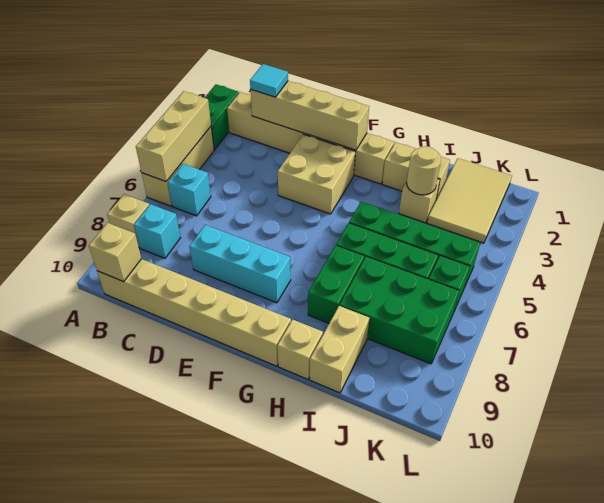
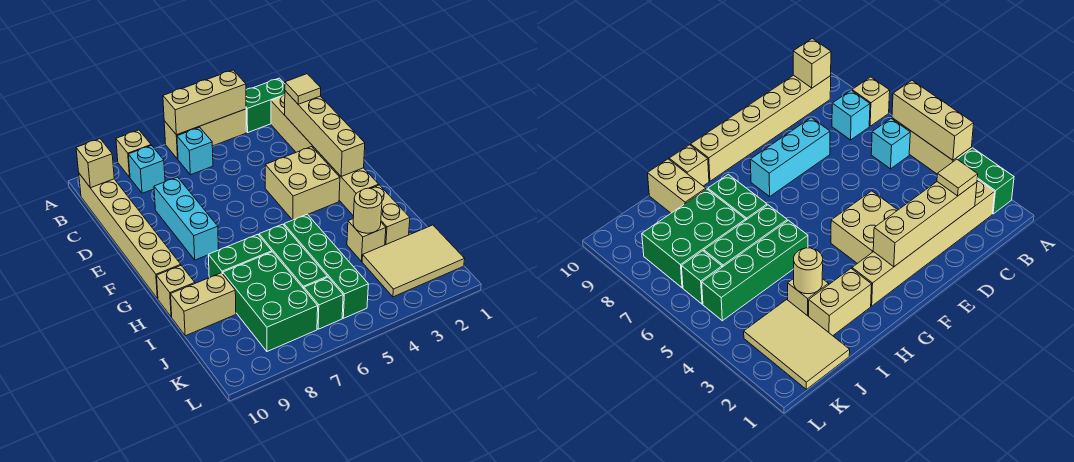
cyan 1x1 tile [250,64,288,97] -> tan 1x1 tile [285,74,321,104]

